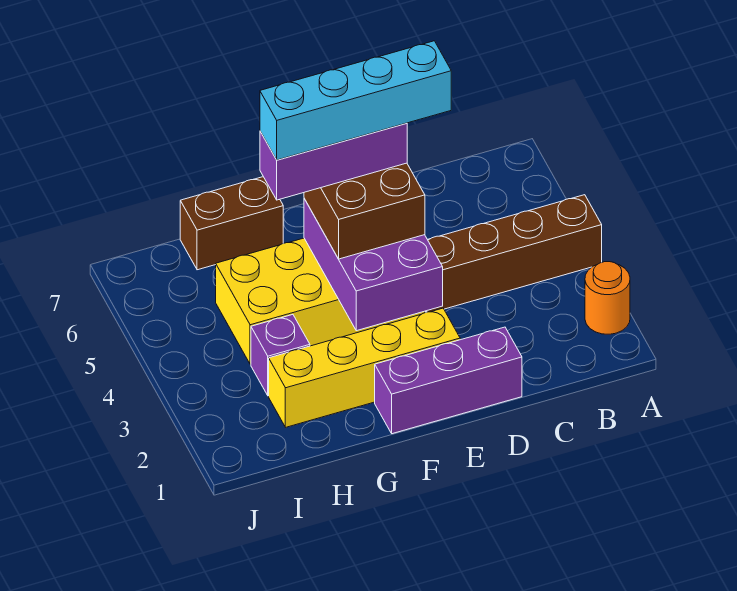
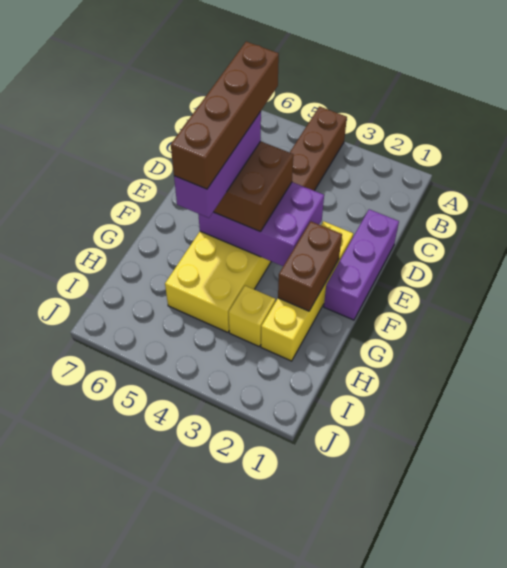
orange 1x1 round brick [585,262,630,334] -> none
cyan 1x4 brick [260,41,451,160] -> brown 1x4 brick [171,42,279,189]
brown 1x2 brick [180,177,283,270] -> brown 1x2 brick moved to [278,221,342,311]
purple 1x1 brick [251,315,310,396] -> yellow 1x1 brick [229,286,275,347]

